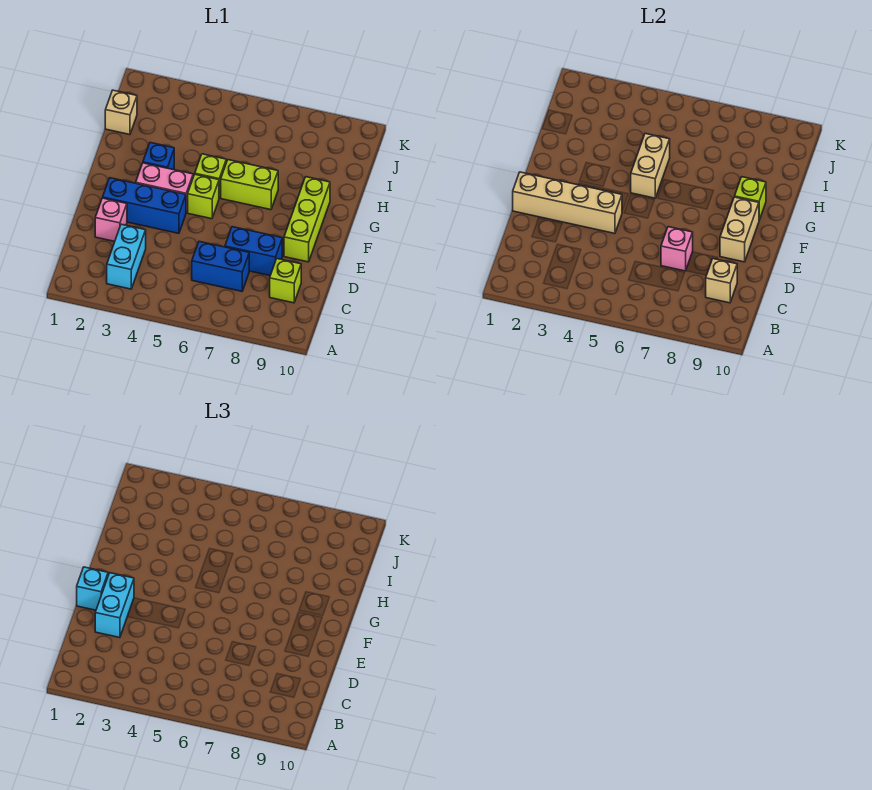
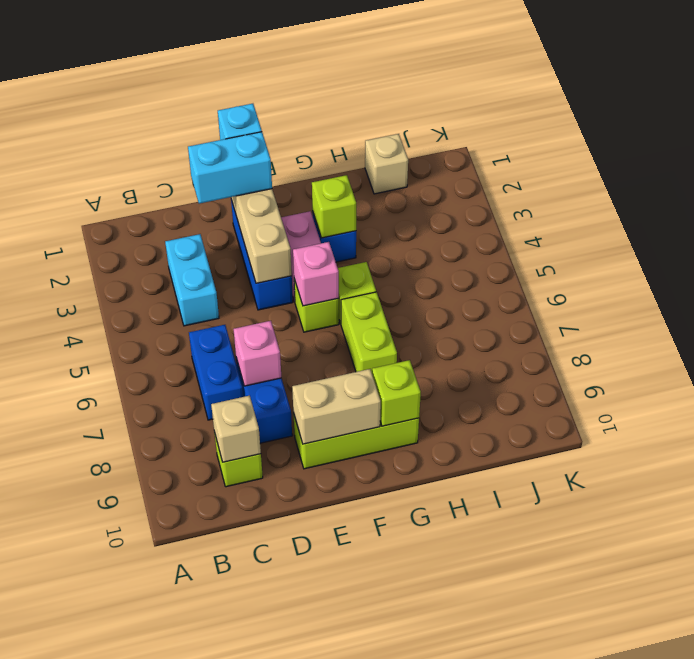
cyan 1x2 brick [107,224,146,289] -> cyan 1x2 brick turned to [165,234,219,326]
pink 1x1 brick [95,198,127,241] -> pink 1x1 brick moved to [293,242,339,306]
none -> lime 1x1 brick [312,175,356,238]
tan 1x2 brick [631,133,670,198] -> none

